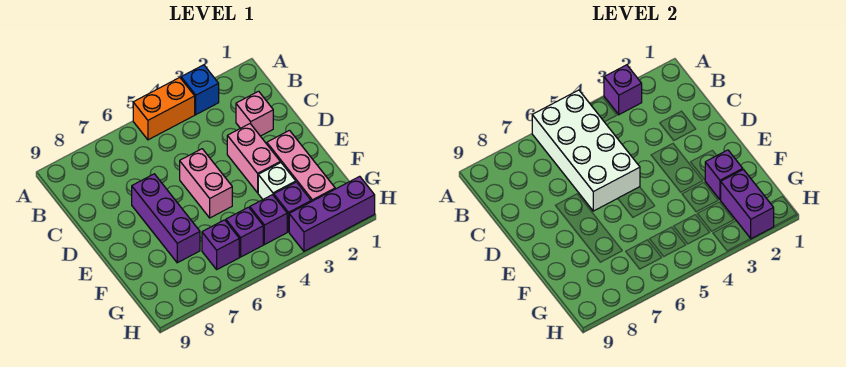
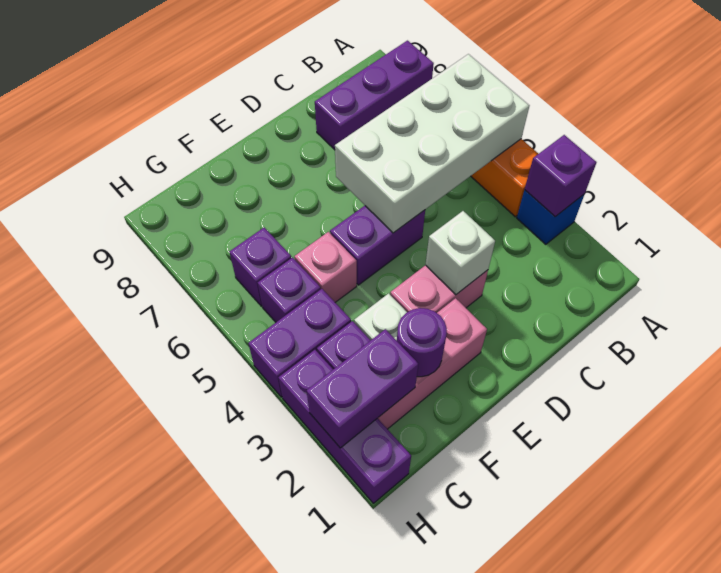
pink 1x1 brick [236,91,273,136] -> pink 1x1 brick moved to [294,232,357,302]
none -> white 1x1 brick [425,211,495,295]
pink 1x2 brick [180,149,232,218] -> purple 1x2 brick [330,206,425,285]
purple 1x3 brick [132,174,200,263] -> purple 1x3 brick moved to [315,41,434,150]
purple 1x1 brick [705,150,743,200] -> purple 1x1 round brick [397,308,447,377]
purple 1x1 brick [250,195,287,245] -> purple 1x2 brick [249,289,351,397]

